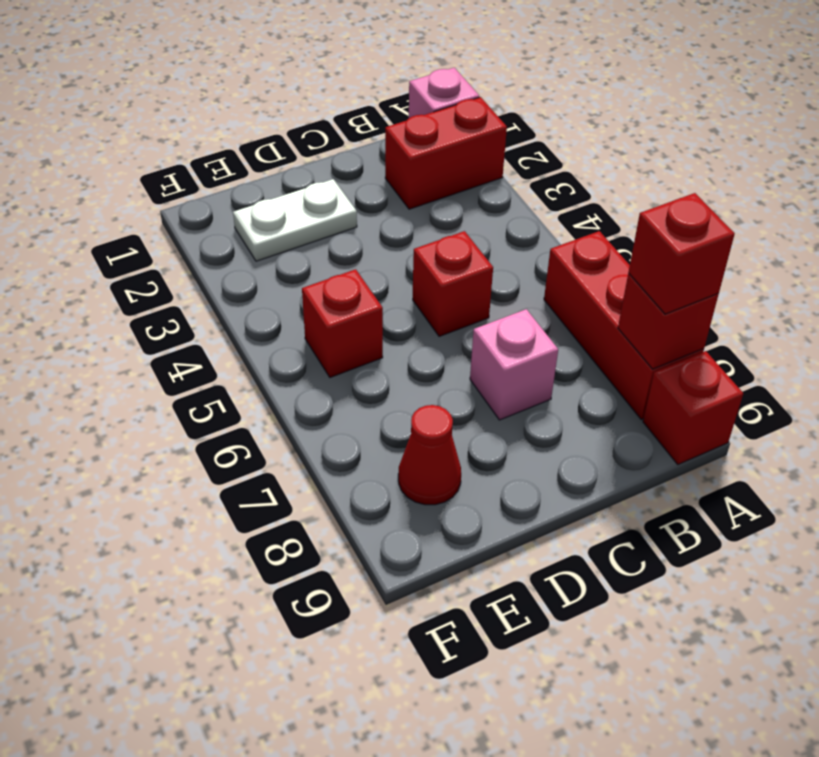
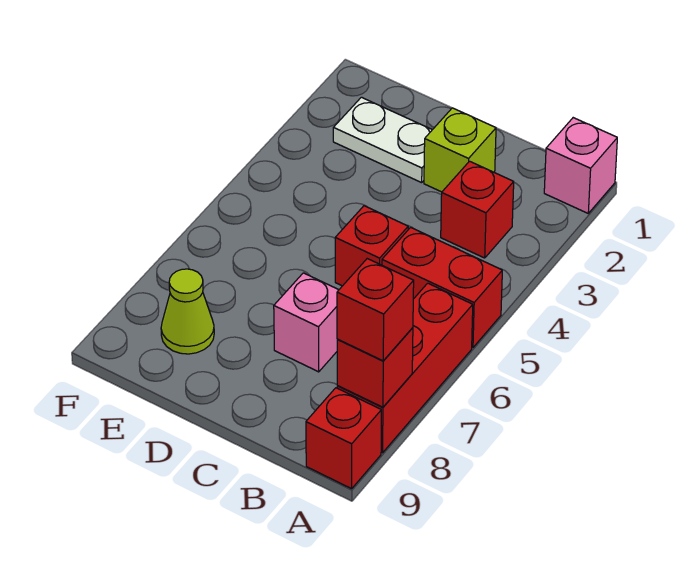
red 1x2 brick [385,97,507,209] -> red 1x2 brick moved to [382,227,502,348]
none -> lime 1x1 brick [424,108,496,192]
red 1x1 brick [302,269,383,377] -> red 1x1 brick moved to [441,161,514,258]
red 1x1 cone [398,405,461,505] -> lime 1x1 cone [161,269,214,354]

